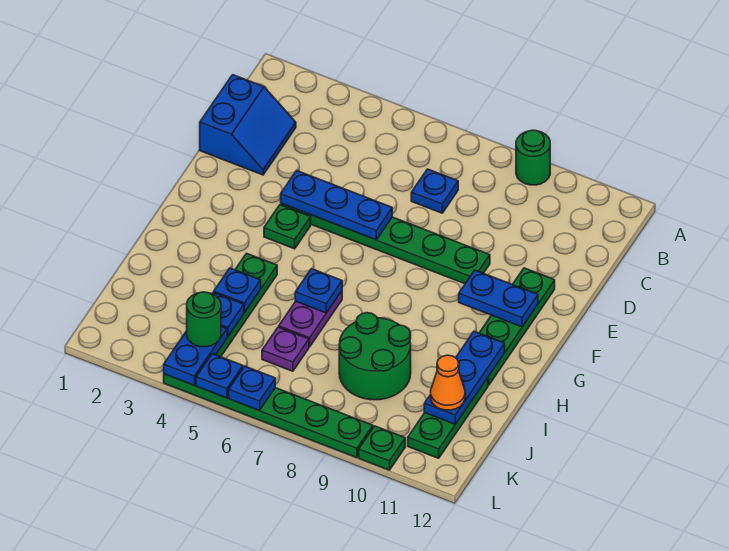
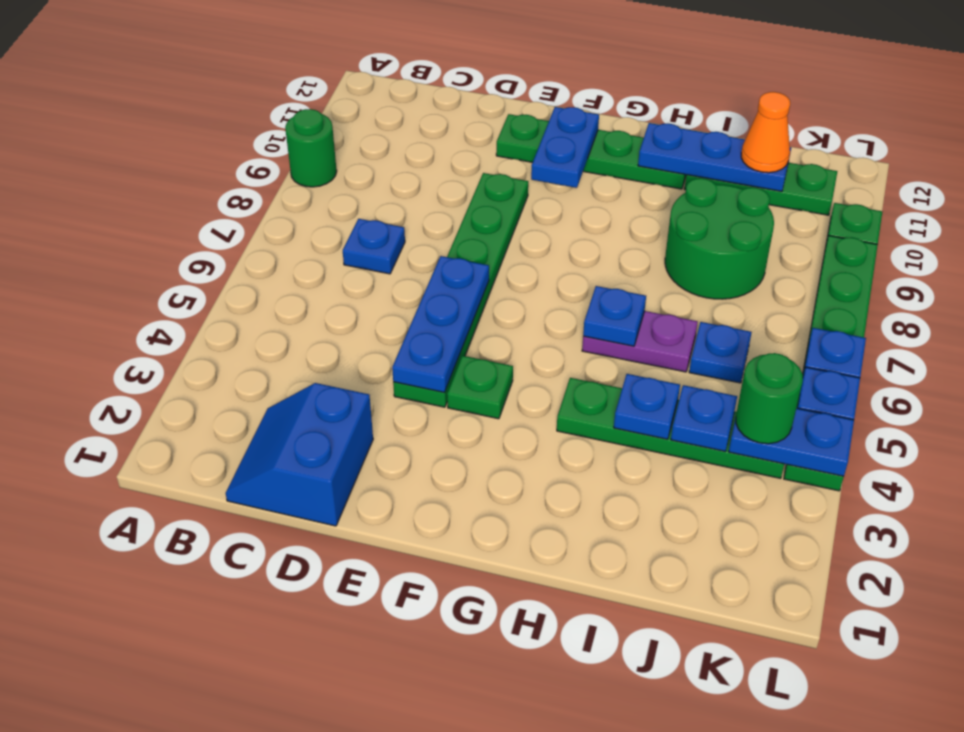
blue 2x2 slope [200,75,296,175] -> blue 2x2 slope turned to [226,383,373,526]
purple 1x1 plate [262,327,309,371] -> blue 1x1 plate [689,322,752,383]

